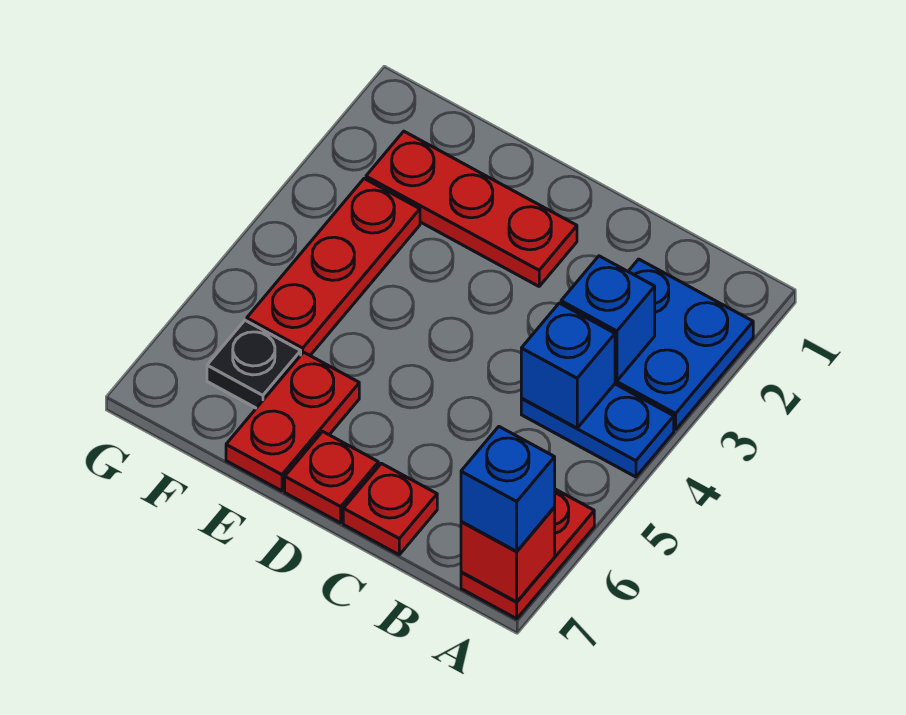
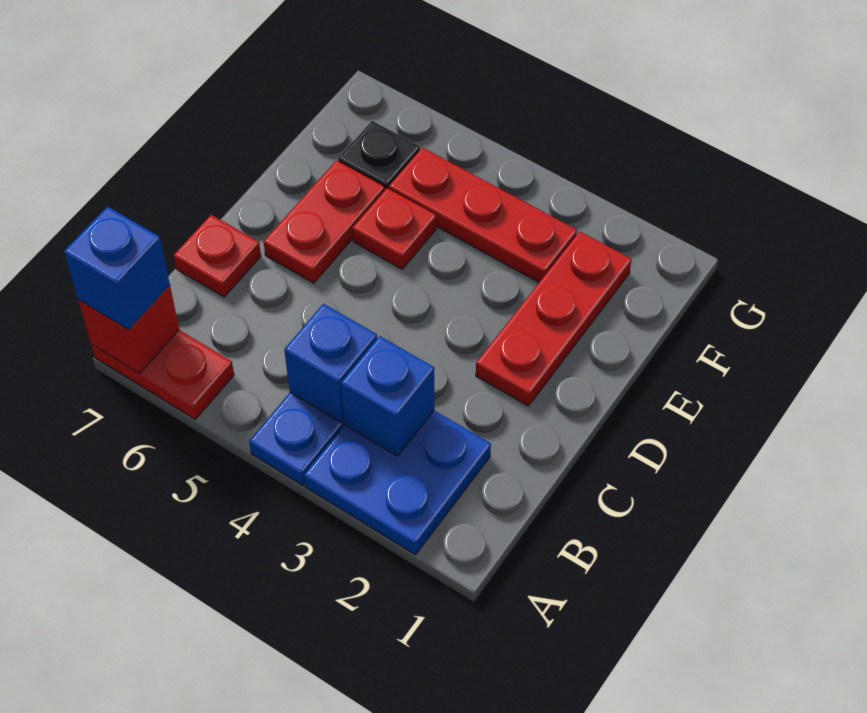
red 1x1 plate [285,431,378,523] -> red 1x1 plate moved to [352,188,436,269]
red 1x2 plate [226,352,359,491] -> red 1x2 plate turned to [263,160,385,283]

